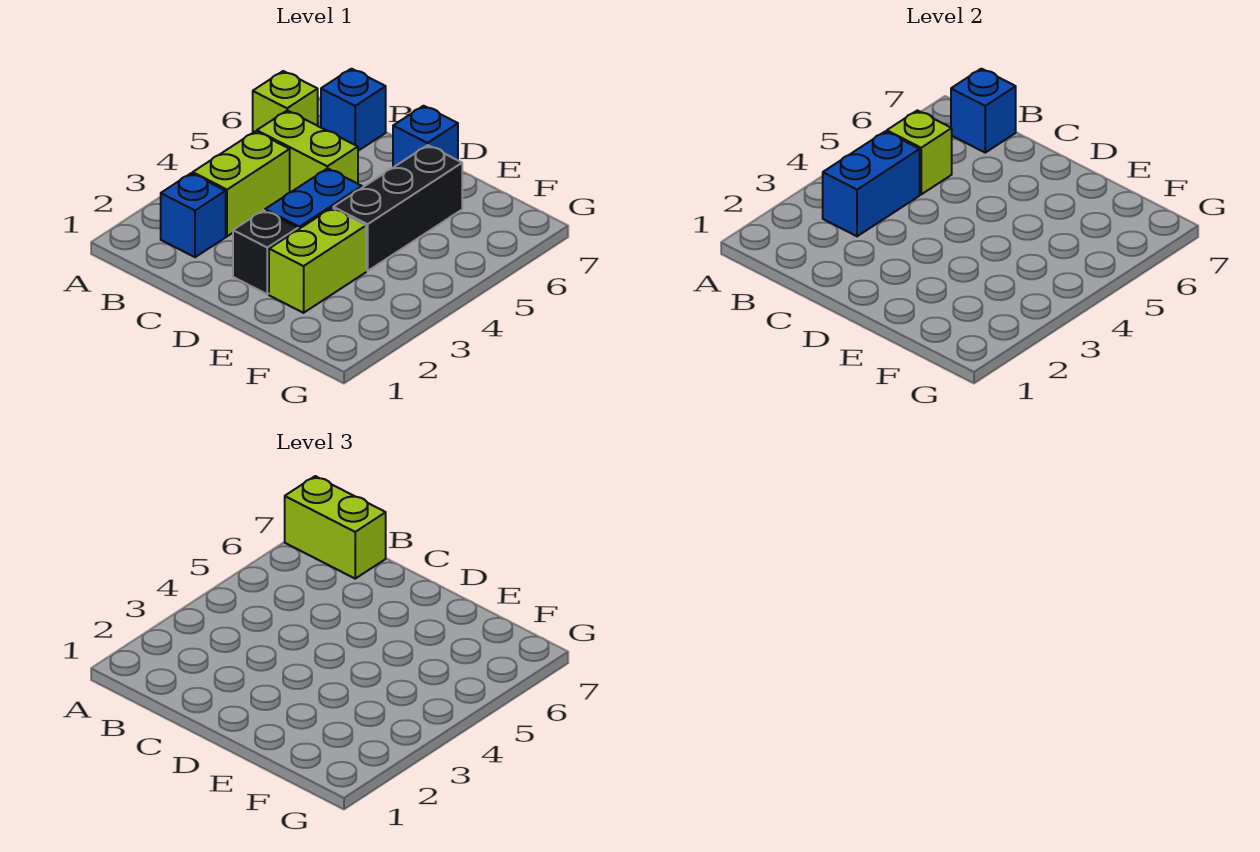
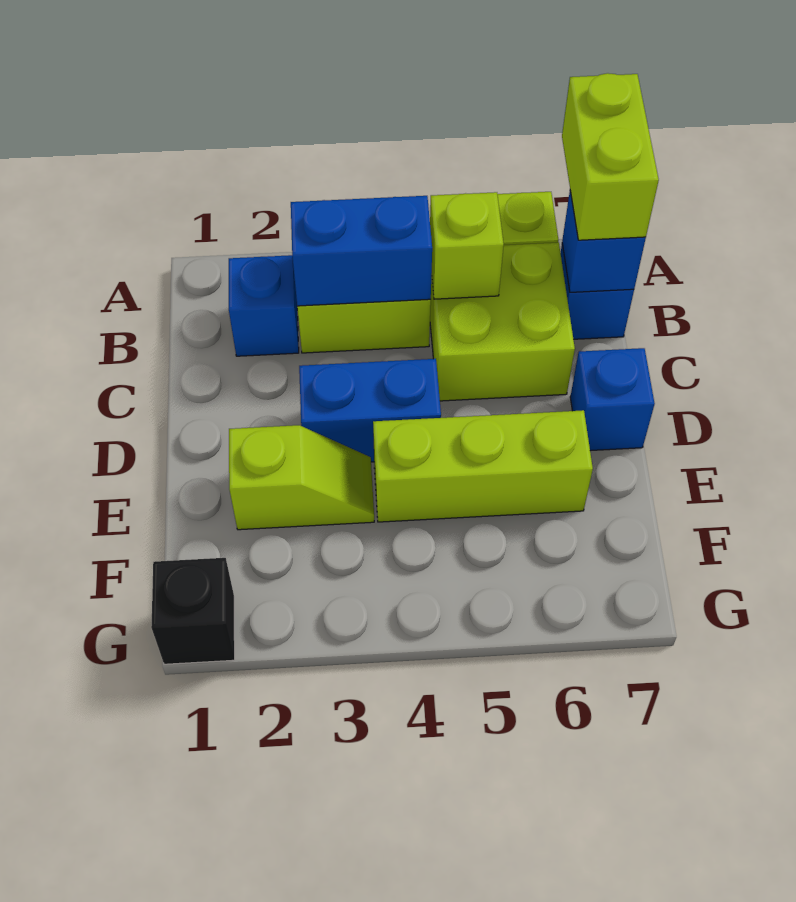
lime 1x2 brick [257,110,358,192] -> lime 2x2 brick [430,242,575,401]
black 1x1 brick [233,210,298,294] -> black 1x1 brick moved to [151,558,235,664]
lime 1x2 brick [269,208,366,313] -> lime 1x2 slope [229,425,374,530]
black 1x3 brick [333,145,462,271] -> lime 1x3 brick [373,410,593,522]

